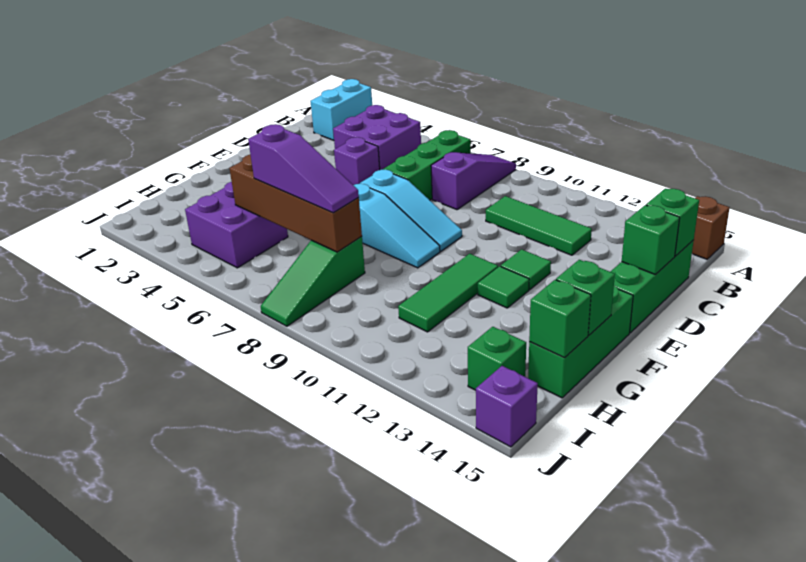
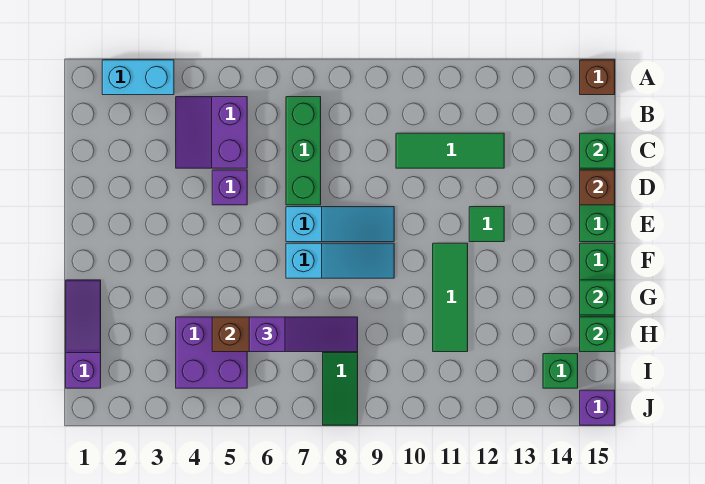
cyan 1x2 brick [310,79,372,140] -> cyan 1x2 brick turned to [102,60,174,95]
purple 1x3 slope [431,152,516,210] -> purple 1x3 slope moved to [66,280,101,388]
purple 2x2 brick [333,105,421,170] -> purple 2x2 slope [176,97,247,168]
green 1x1 brick [622,205,680,275] -> brown 1x1 brick [580,170,615,205]
green 1x1 tile [478,266,529,308] -> none

